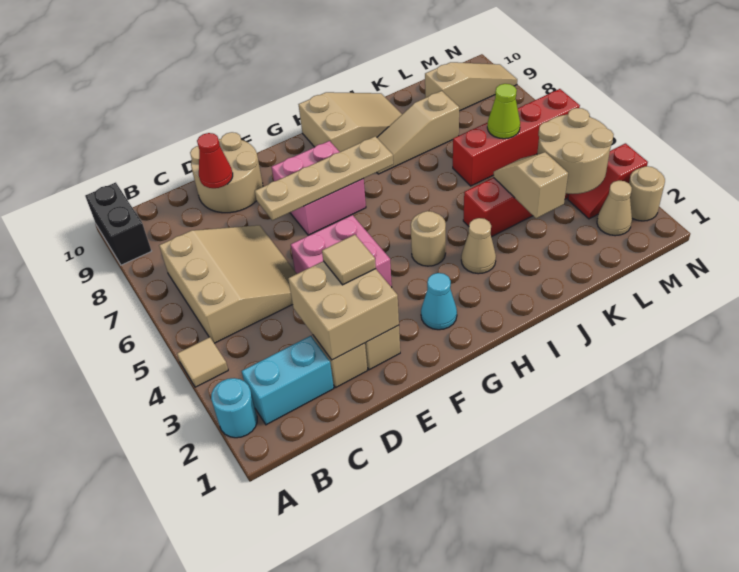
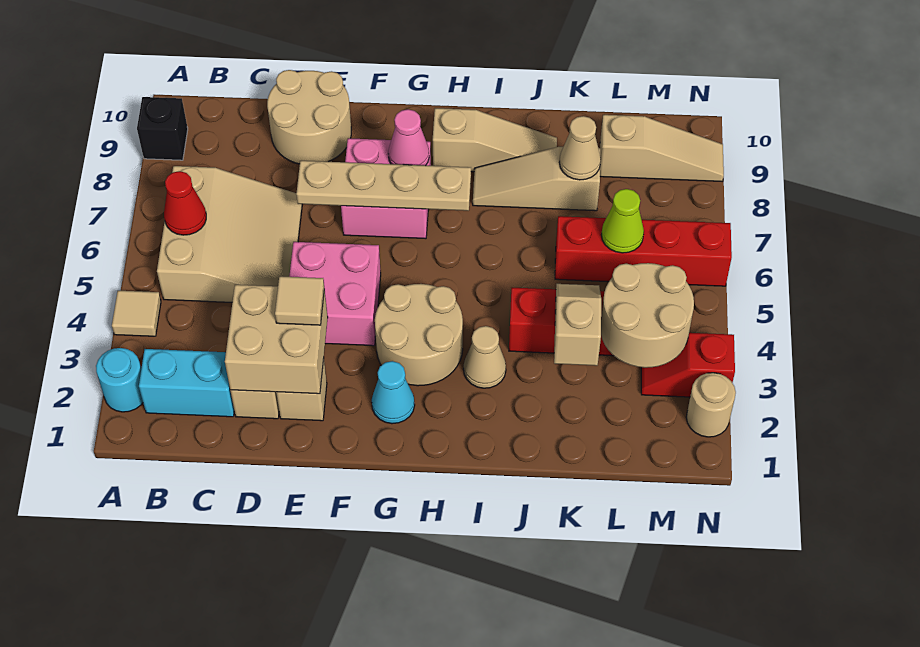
black 1x2 brick [85,182,151,265] -> black 1x1 brick [137,97,188,160]
red 1x1 cone [197,133,233,188] -> red 1x1 cone moved to [164,171,206,235]
none -> pink 1x1 cone [388,109,429,166]
tan 1x1 round brick [411,211,446,266] -> tan 2x2 round brick [375,284,463,386]
tan 2x3 slope [299,92,402,152] -> tan 1x3 slope [433,108,557,172]
tan 1x1 cone [597,181,632,236] -> tan 1x1 cone moved to [560,116,601,180]

